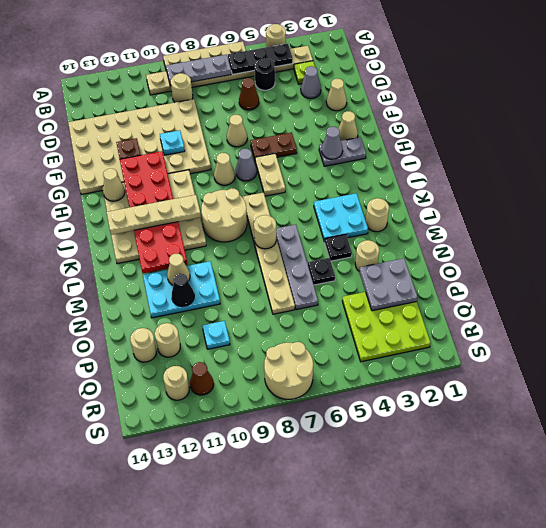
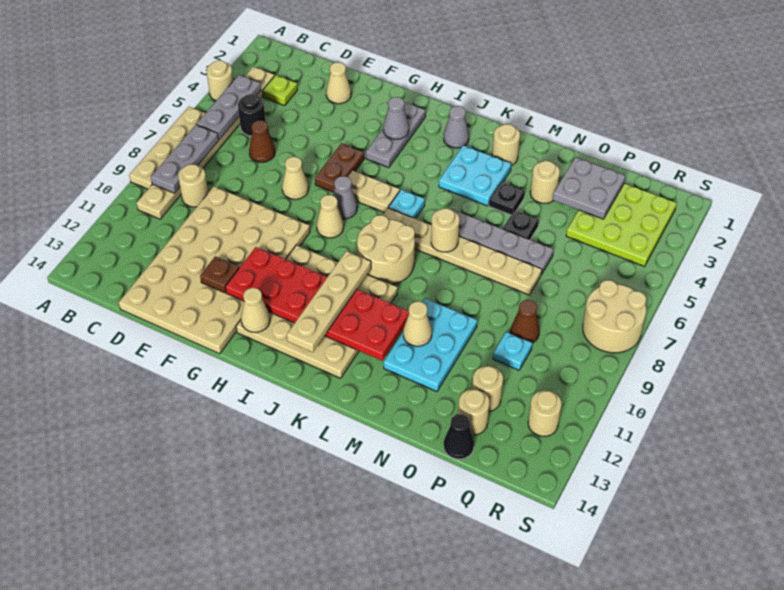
black 1x3 plate [228,44,293,74] -> grey 1x3 plate [196,75,261,140]
grey 1x1 cone [301,66,321,99] -> grey 1x1 cone moved to [444,106,469,148]
cyan 1x1 plate [160,130,185,155] -> cyan 1x1 plate moved to [389,189,425,219]
tan 1x1 cone [338,111,358,141] -> none
grey 1x2 plate [319,137,366,166] -> grey 1x3 plate [366,102,426,168]
black 1x1 cone [172,273,194,307] -> black 1x1 cone moved to [444,414,474,459]
brown 1x1 cone [190,362,214,395] -> brown 1x1 cone moved to [511,300,540,343]

